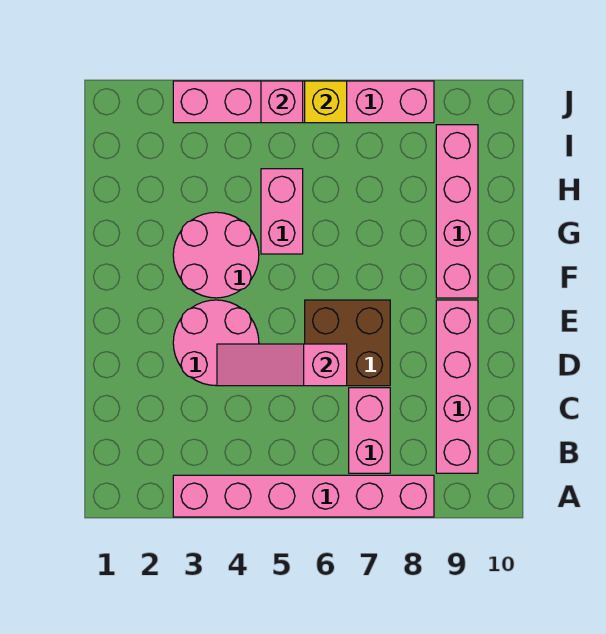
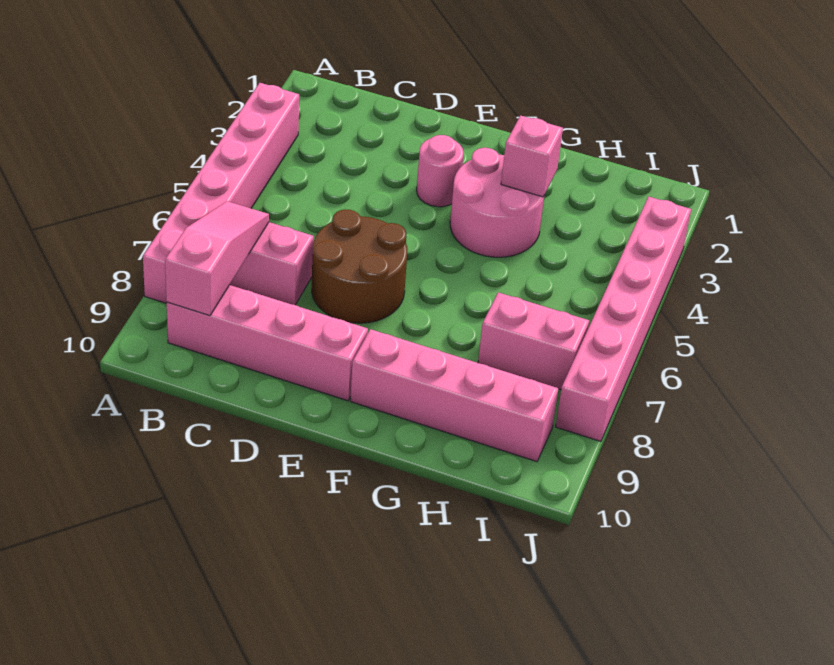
pink 2x2 round brick [173,300,259,386] -> pink 1x1 round brick [417,135,464,207]
pink 1x3 slope [217,344,347,386] -> pink 1x3 slope moved to [165,201,269,316]
brown 2x2 brick [305,300,390,386] -> brown 2x2 round brick [312,210,407,323]
pink 1x2 brick [261,169,303,254] -> pink 1x2 brick moved to [478,292,589,389]
pink 1x1 brick [261,81,303,123] -> pink 1x1 brick moved to [501,115,563,197]
yellow 1x1 brick [305,81,347,123] -> none

